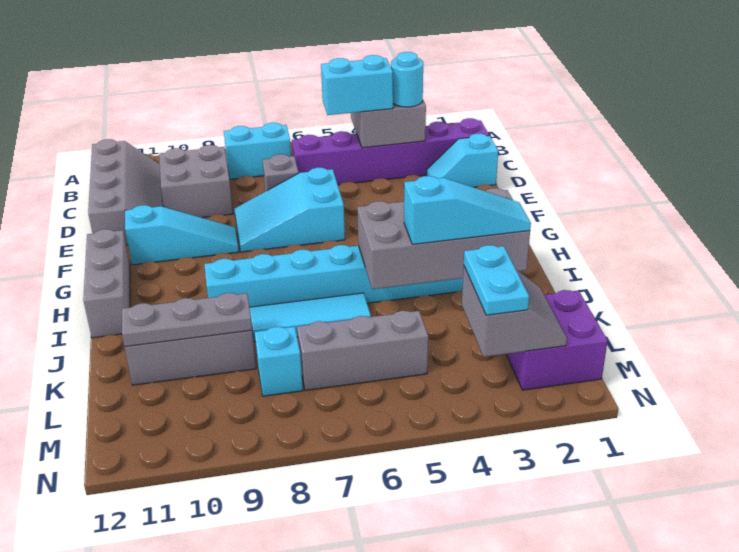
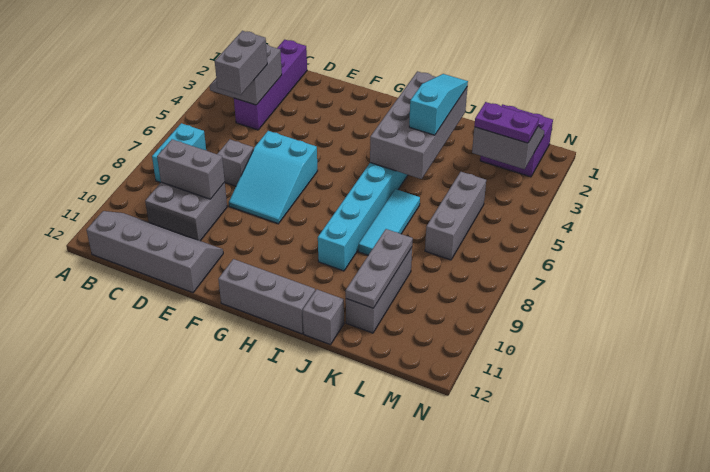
purple 1x6 brick [292,118,489,185] -> purple 1x4 brick [234,40,307,130]
cyan 1x1 round brick [391,52,423,107] -> none
cyan 1x2 brick [321,55,393,115] -> grey 1x2 brick [215,31,267,95]
none -> grey 1x2 brick [157,139,225,199]
cyan 1x2 slope [427,134,498,187] -> none
cyan 1x3 slope [125,205,239,265] -> none
none -> grey 1x1 brick [303,289,344,345]
cyan 1x2 plate [464,245,529,315] -> purple 1x2 plate [474,102,539,143]
cyan 1x1 brick [255,327,303,396] -> none

